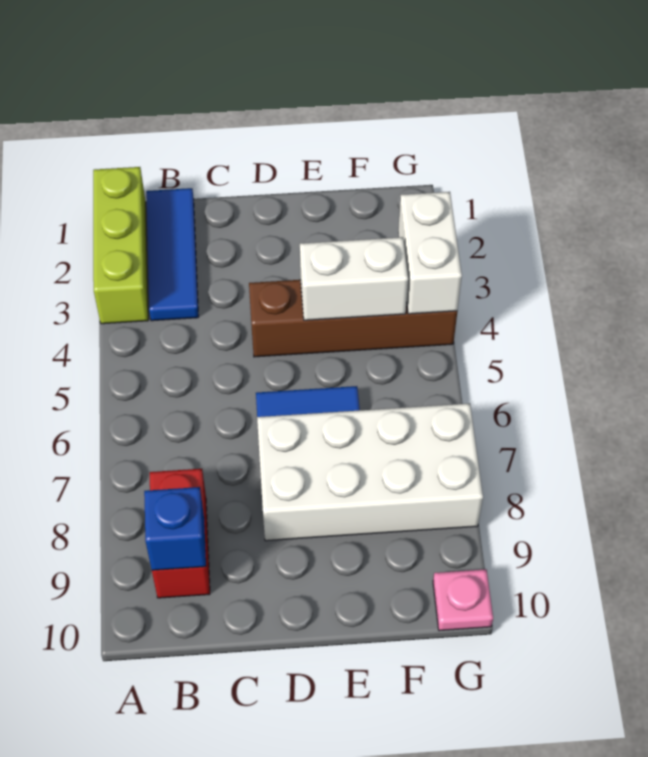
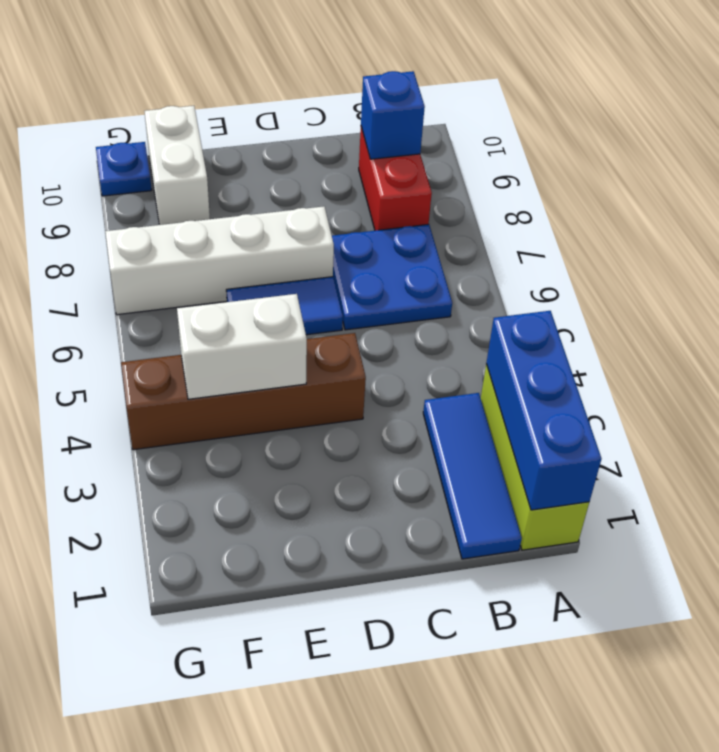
none -> blue 1x3 brick [486,311,601,510]
none -> blue 2x2 plate [332,224,452,330]
white 2x4 brick [257,403,483,541] -> white 1x4 brick [105,206,334,315]
white 1x2 brick [398,192,462,314] -> white 1x2 brick moved to [144,106,210,225]
pink 1x1 plate [433,569,493,631] -> blue 1x1 plate [96,142,152,196]

